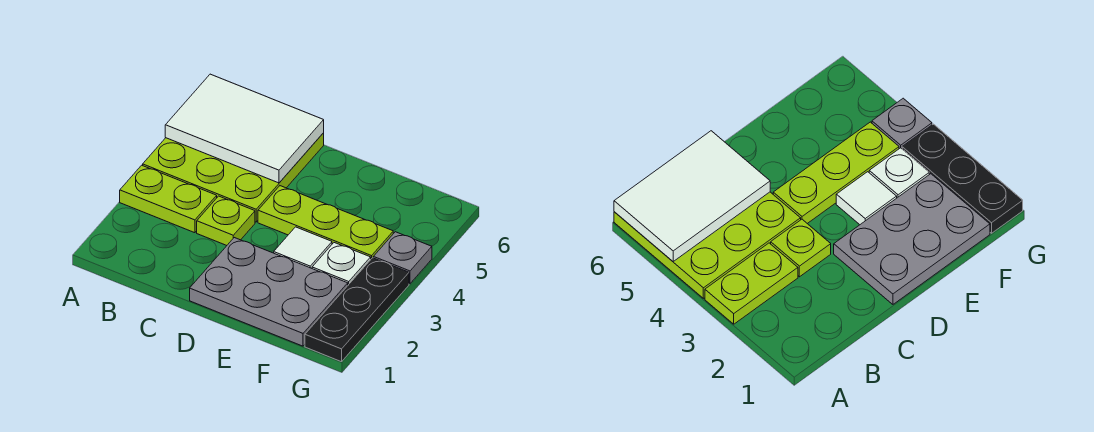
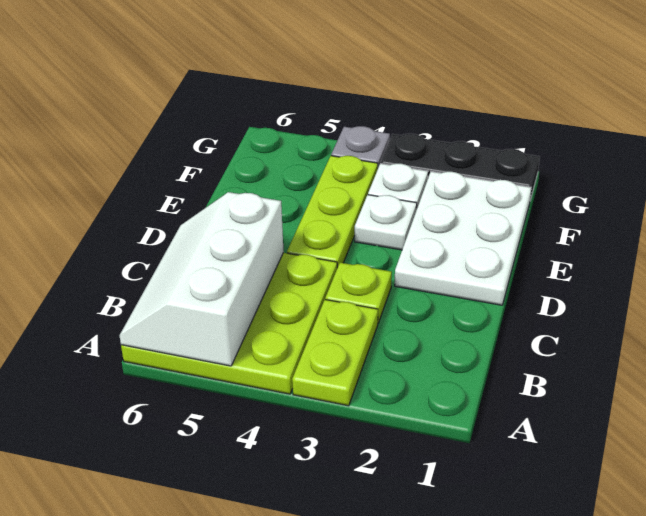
white 2x3 tile [165,74,324,183] -> white 2x3 slope [119,192,284,366]
grey 2x3 plate [190,238,348,346] -> white 2x3 plate [395,172,531,305]
white 1x1 tile [274,227,332,268] -> white 1x1 plate [355,195,417,250]

